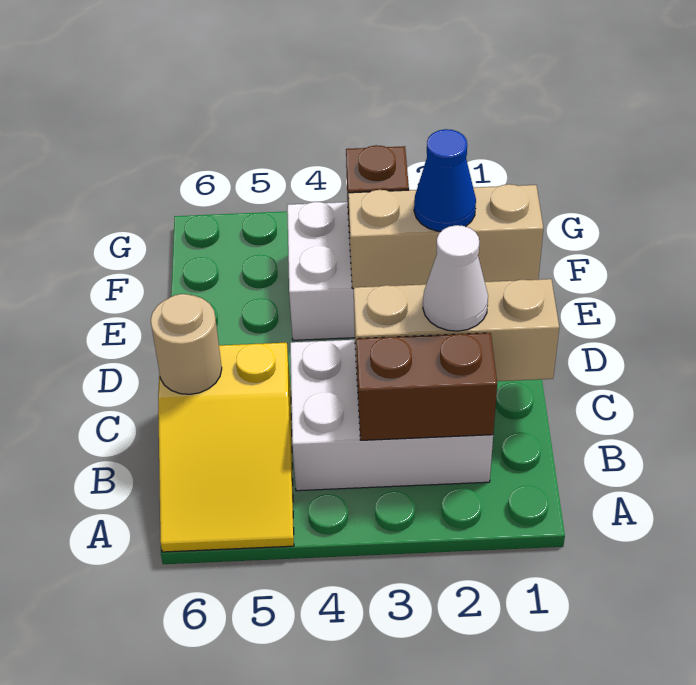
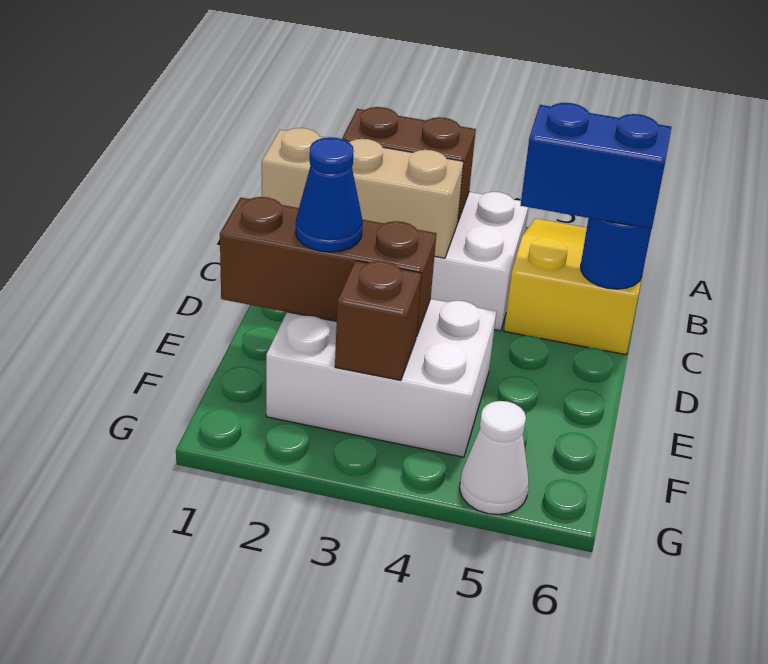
white 1x1 cone [423,225,488,331] -> white 1x1 cone moved to [460,401,529,514]
none -> blue 1x2 brick [520,103,671,229]
tan 1x1 round brick [151,294,222,394] -> blue 1x1 round brick [581,218,651,289]
tan 1x3 brick [348,184,543,289] -> brown 1x3 brick [220,197,436,337]

